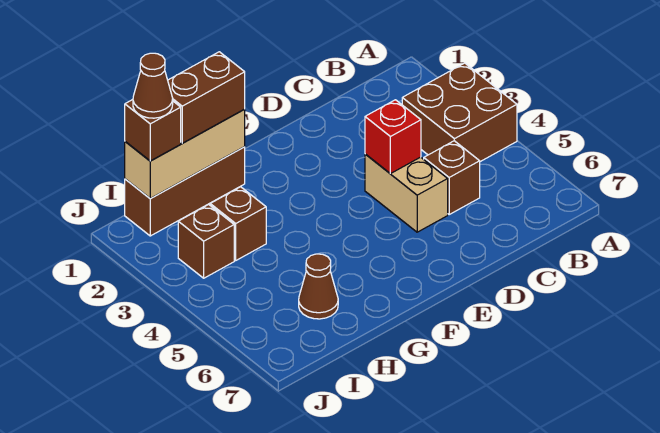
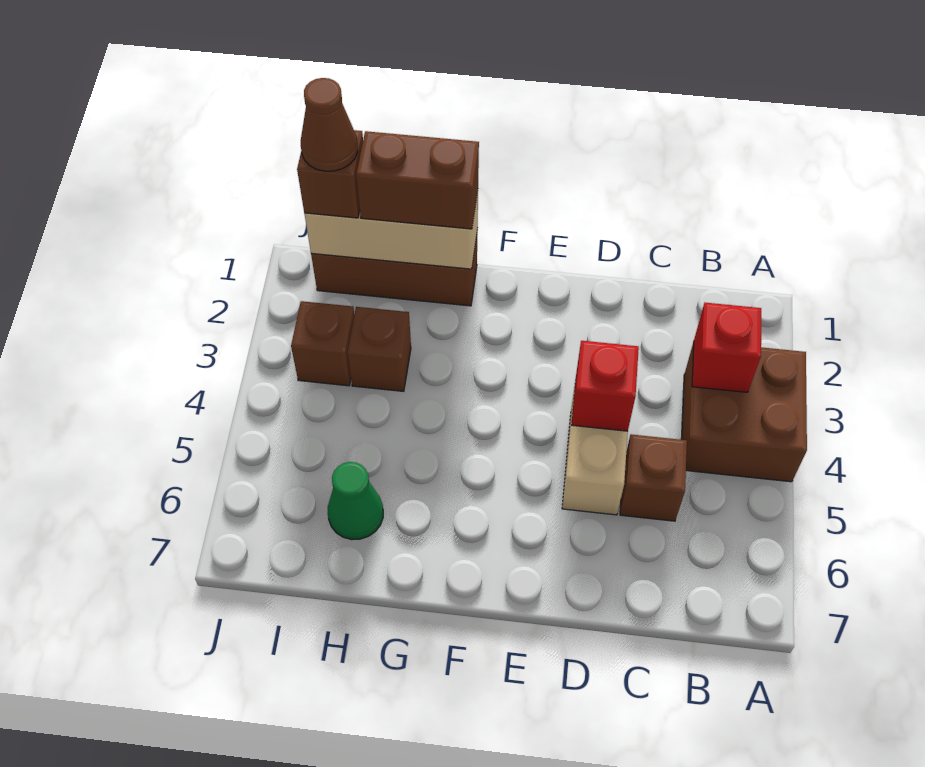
none -> red 1x1 brick [692,303,761,392]
brown 1x1 cone [299,254,338,319] -> green 1x1 cone [328,462,383,540]

